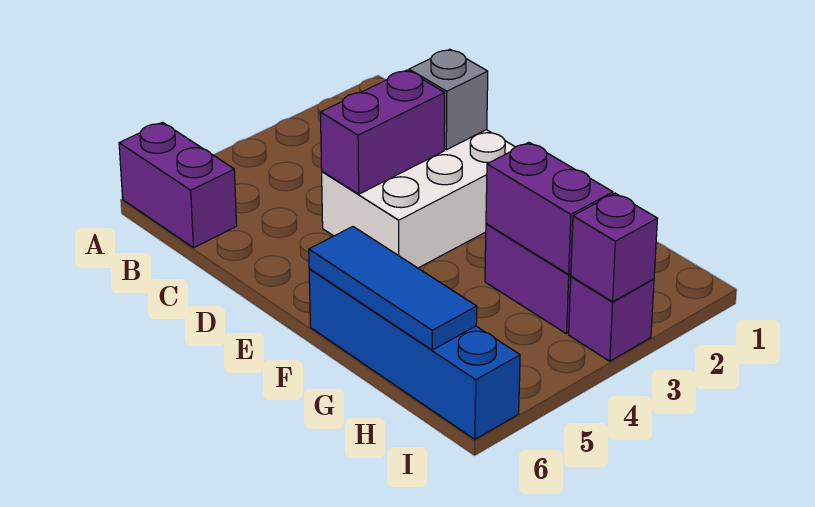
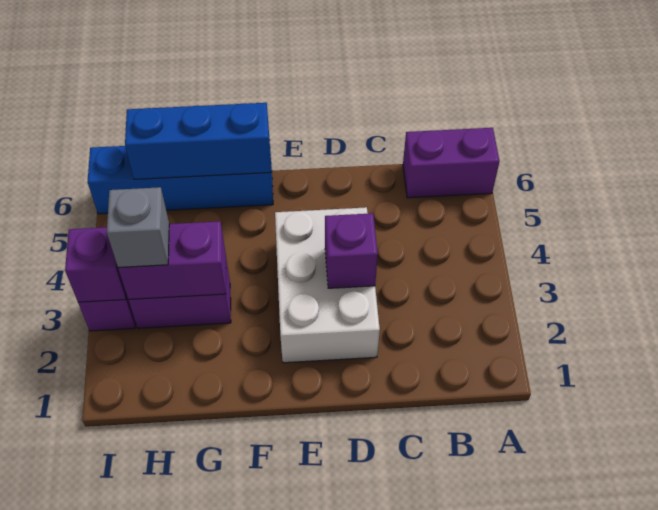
grey 1x1 brick [409,49,488,150] -> grey 1x1 brick moved to [107,187,169,267]
purple 1x2 brick [320,70,445,194] -> purple 1x1 brick [325,213,378,288]
blue 1x3 tile [309,227,477,350] -> blue 1x3 brick [125,103,271,179]

